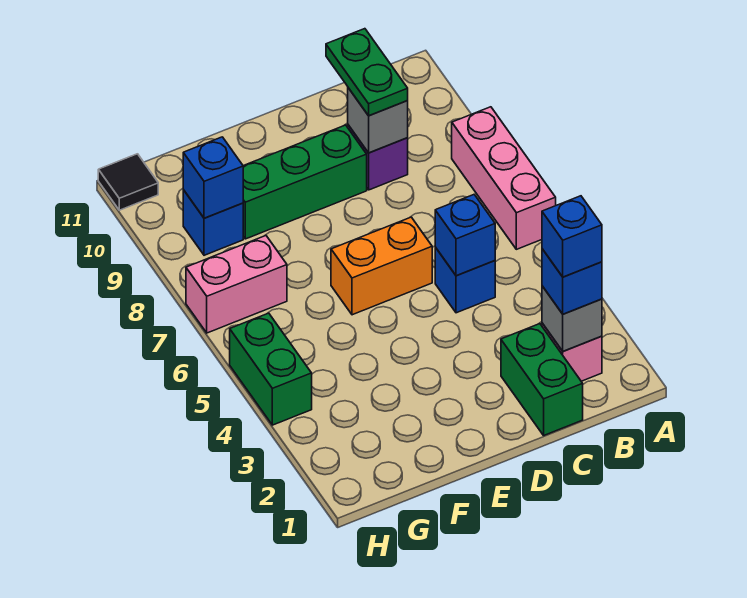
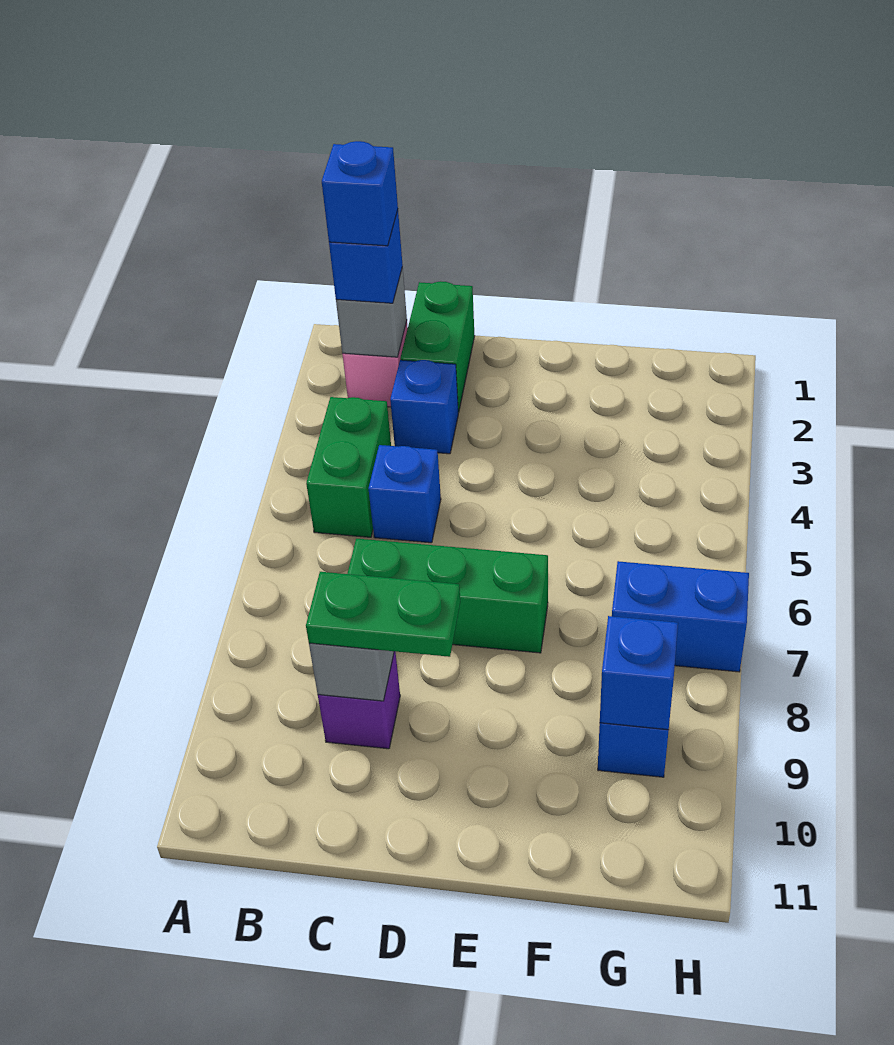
pink 1x3 brick [452,107,556,249] -> none
blue 1x1 brick [435,195,495,276] -> blue 1x1 brick moved to [390,360,458,454]
green 1x2 plate [326,29,408,116] -> green 1x2 plate turned to [306,572,460,657]
orange 1x2 brick [331,217,432,315] -> none
green 1x3 brick [243,125,367,239] -> green 1x3 brick moved to [348,539,548,653]
pink 1x2 brick [186,236,287,333] -> blue 1x2 brick [612,561,749,672]
green 1x2 brick [230,313,312,425] -> green 1x2 brick moved to [306,397,391,537]
black 1x1 tile [98,154,158,210] -> none

